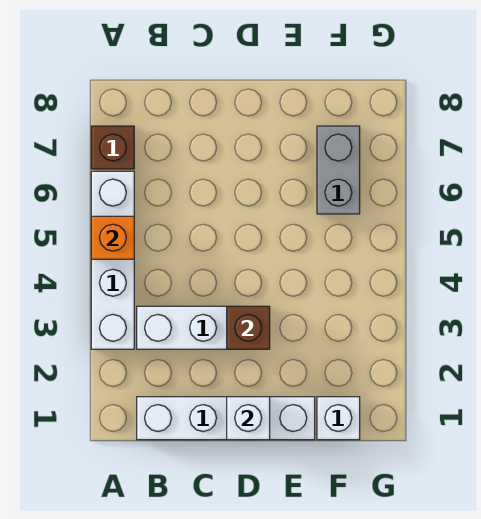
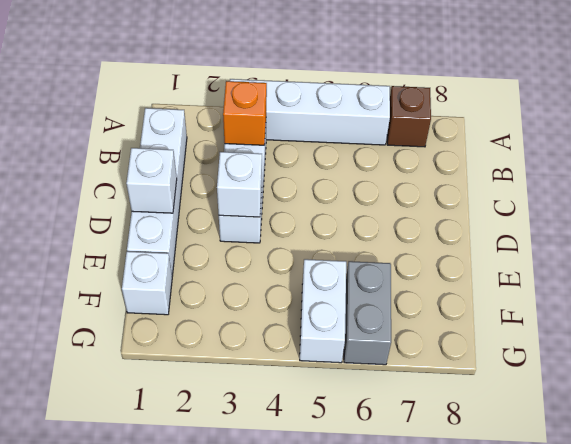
orange 1x1 brick [91,216,134,259] -> orange 1x1 brick moved to [223,81,267,145]
brown 1x1 brick [227,306,270,349] -> white 1x1 brick [217,152,262,217]
none -> white 1x2 brick [300,259,346,363]
grey 1x2 brick [317,126,360,214] -> grey 1x2 brick turned to [344,261,391,365]

